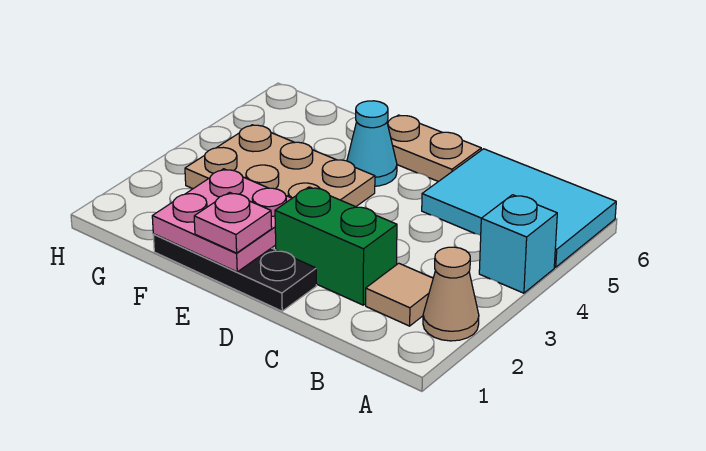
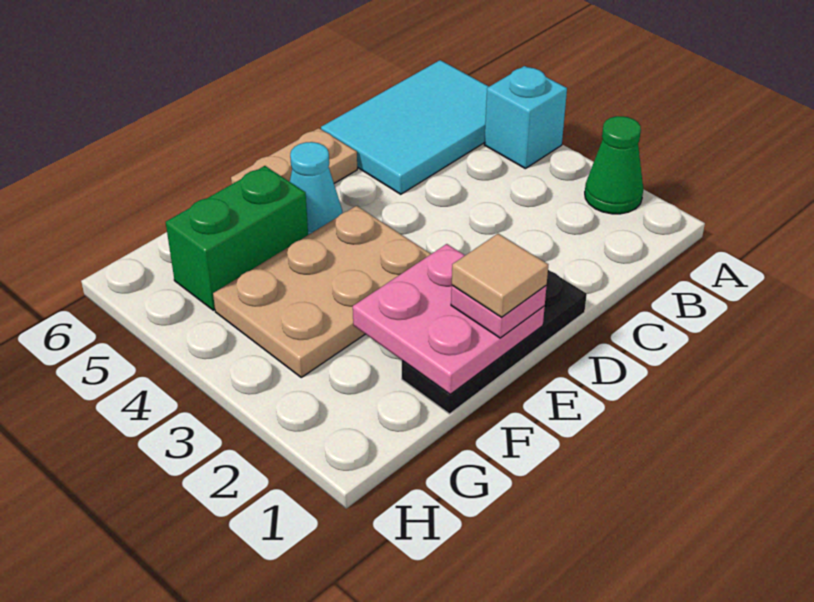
tan 1x1 cone [423,247,479,341] -> green 1x1 cone [585,116,643,214]
tan 1x1 tile [366,263,433,326] -> tan 1x1 tile moved to [452,234,548,317]
green 1x2 brick [275,187,397,305] -> green 1x2 brick moved to [166,166,308,310]

